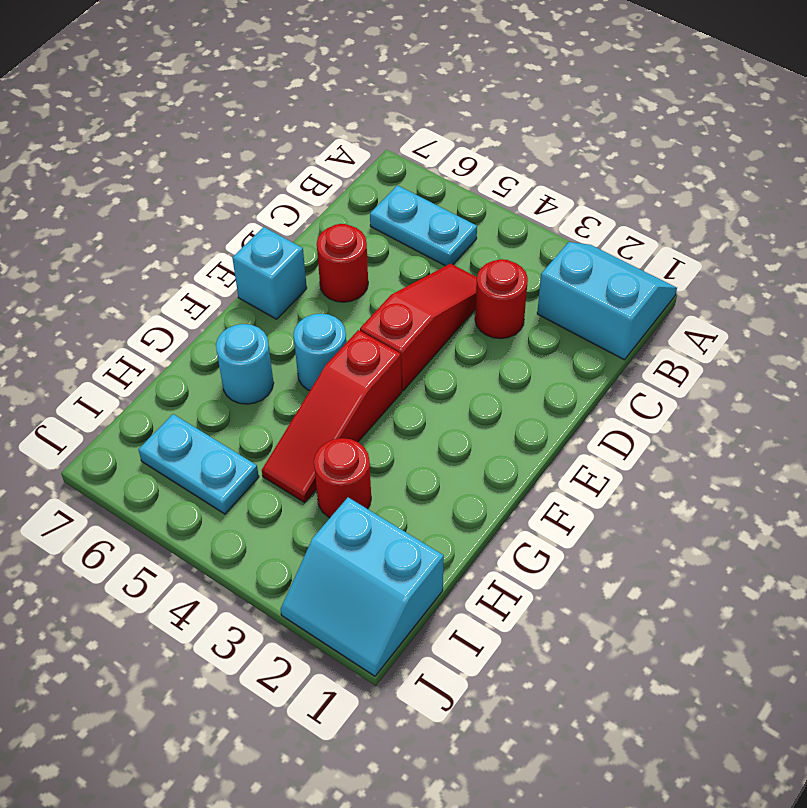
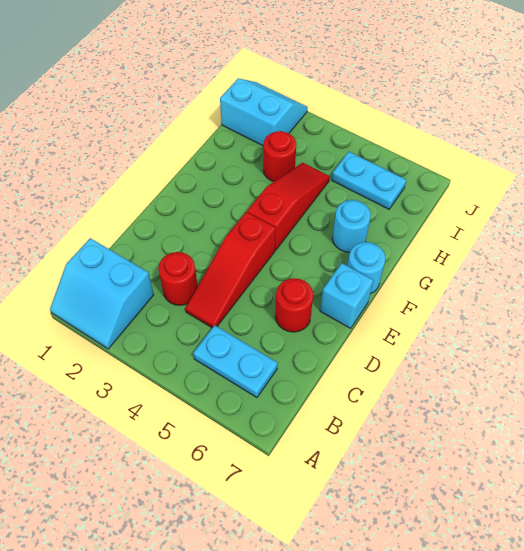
cyan 1x1 round brick [293,314,346,391] -> cyan 1x1 round brick moved to [347,242,385,294]

